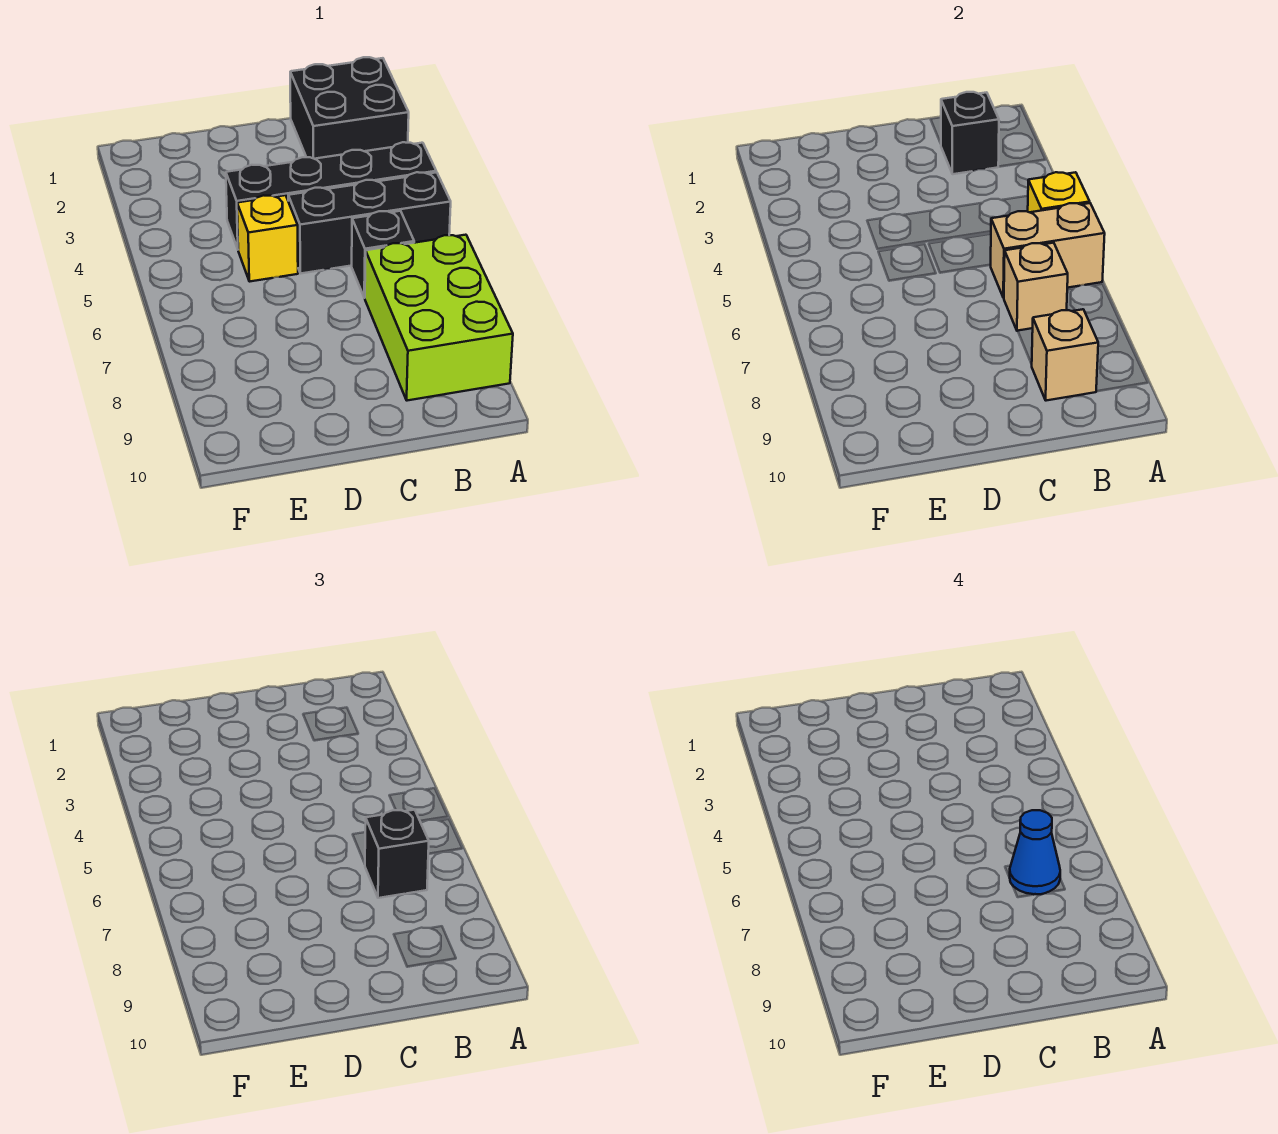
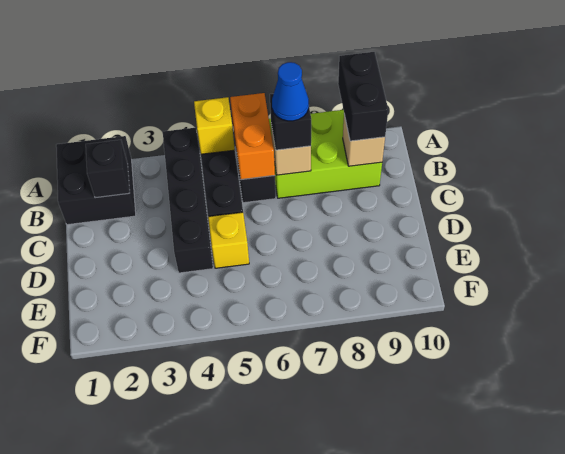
tan 1x2 brick [991,203,1105,298] -> orange 1x2 brick [230,93,275,180]
none -> black 1x2 brick [338,52,388,141]

